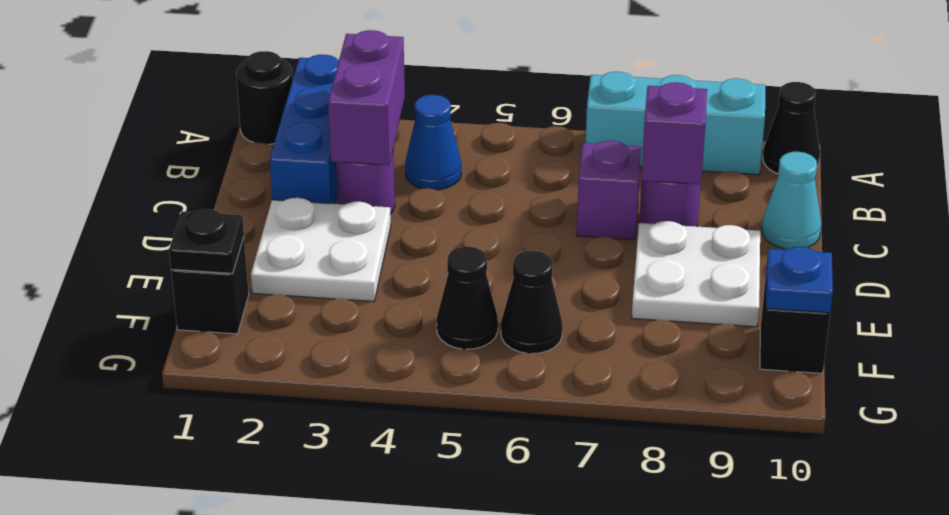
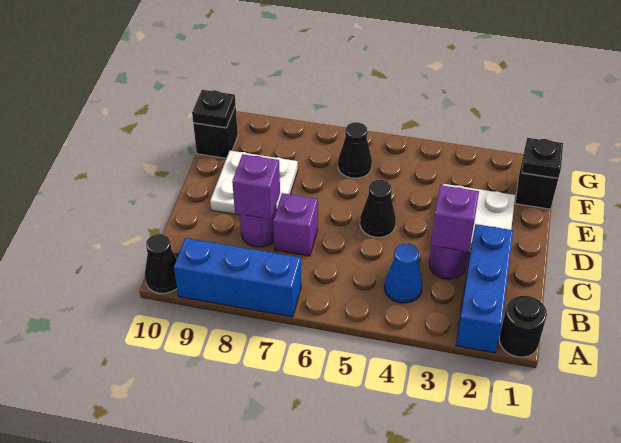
cyan 1x3 brick [586,72,765,175] -> blue 1x3 brick [174,238,301,317]
purple 1x2 brick [328,30,405,165] -> purple 1x1 brick [431,185,479,252]
cyan 1x1 cone [762,152,821,249] -> none
black 1x1 cone [437,247,498,349] -> black 1x1 cone moved to [360,180,396,237]
blue 1x1 plate [766,247,833,313] -> black 1x1 plate [192,90,236,128]

